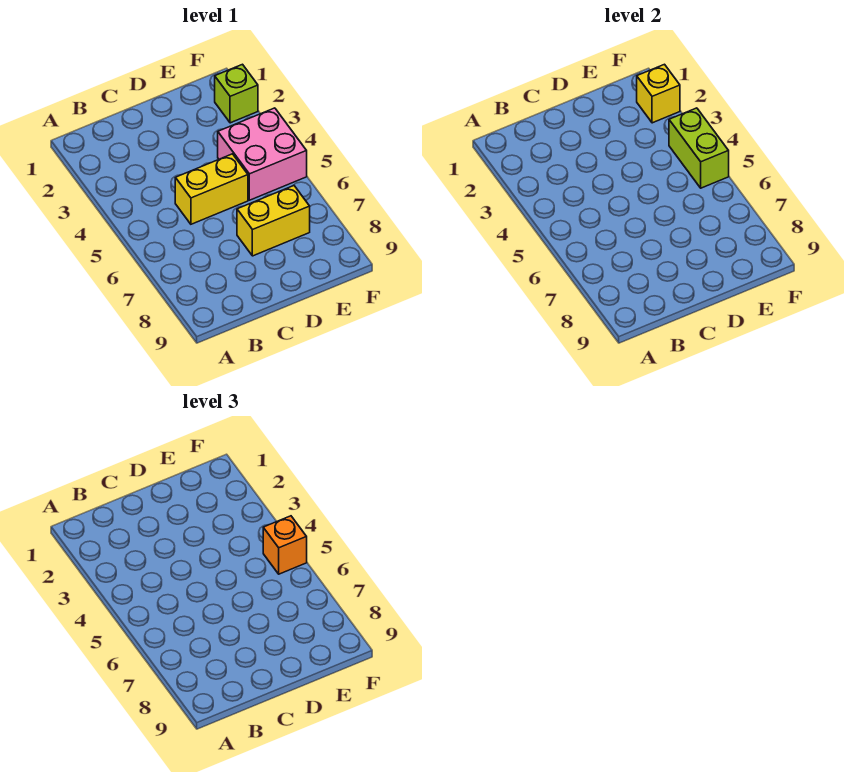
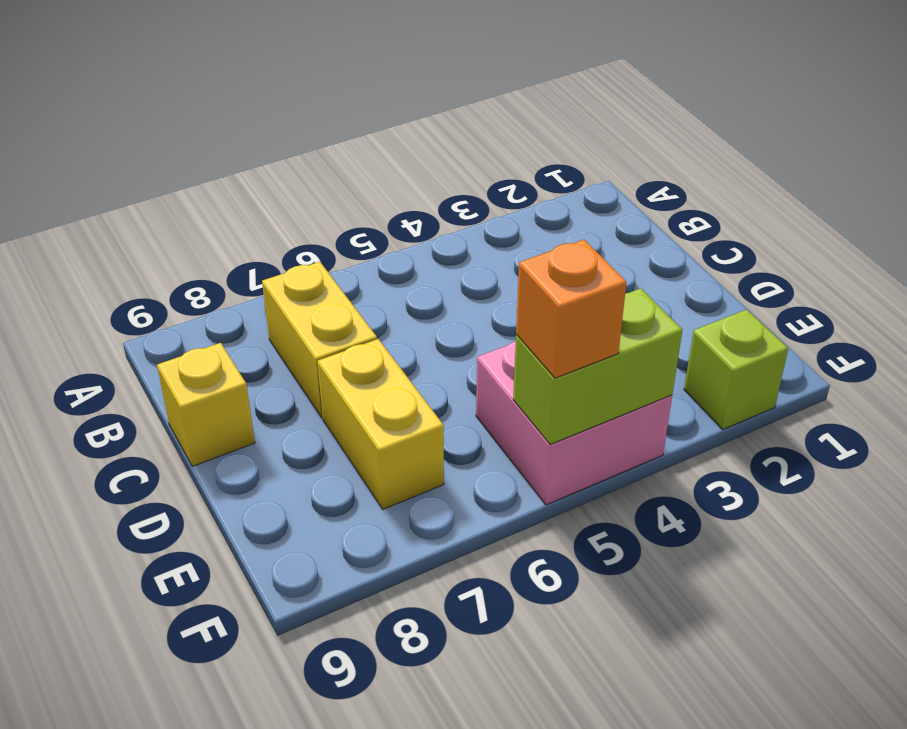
yellow 1x2 brick [175,154,248,224] -> yellow 1x2 brick moved to [262,262,377,418]
yellow 1x1 brick [637,64,680,123] -> yellow 1x1 brick moved to [157,343,255,466]

